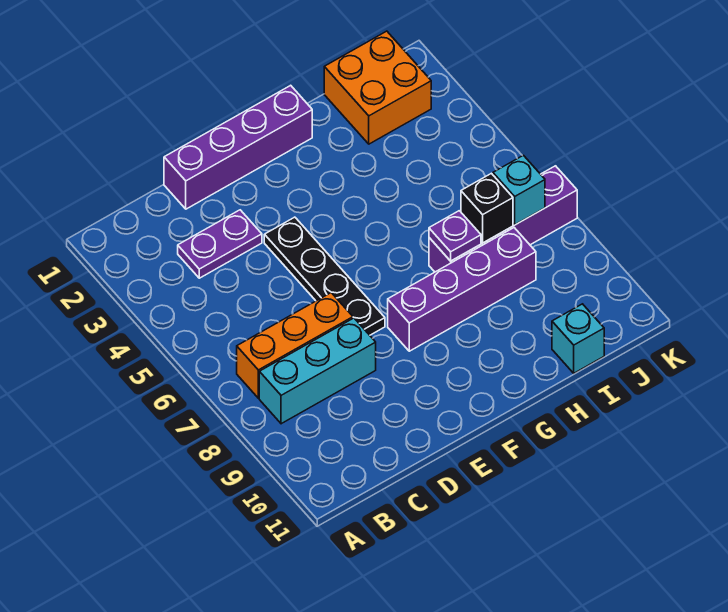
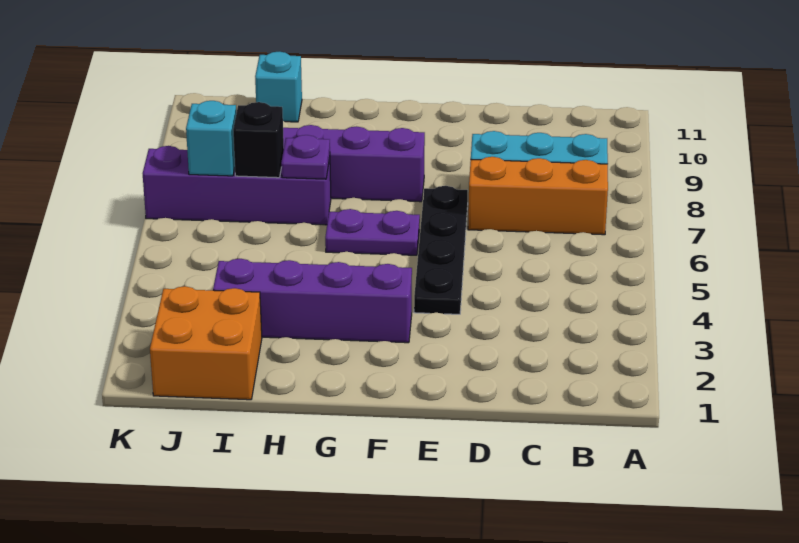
purple 1x2 plate [178,210,262,278] -> purple 1x2 plate moved to [325,209,420,255]
purple 1x4 brick [164,85,312,209] -> purple 1x4 brick moved to [213,259,412,343]

